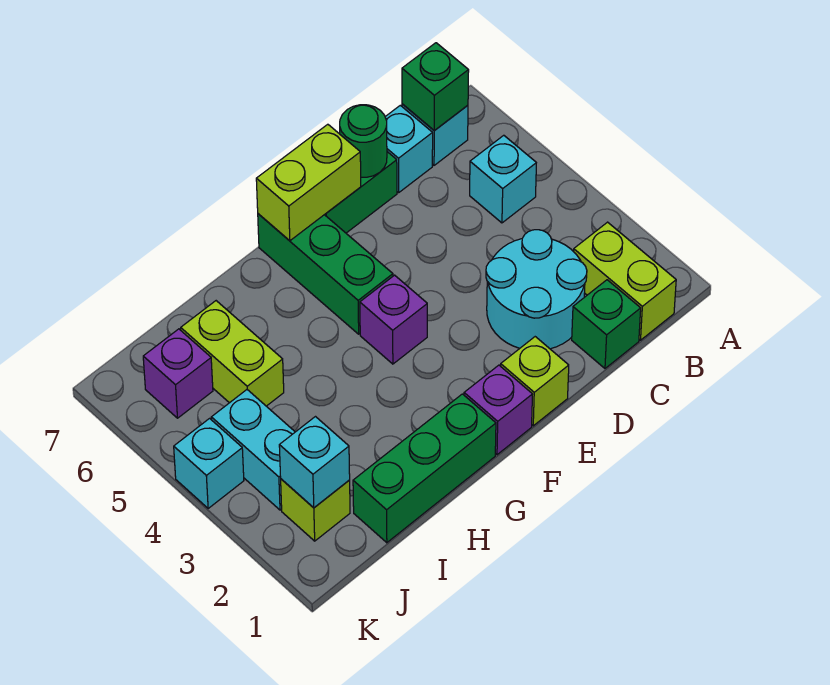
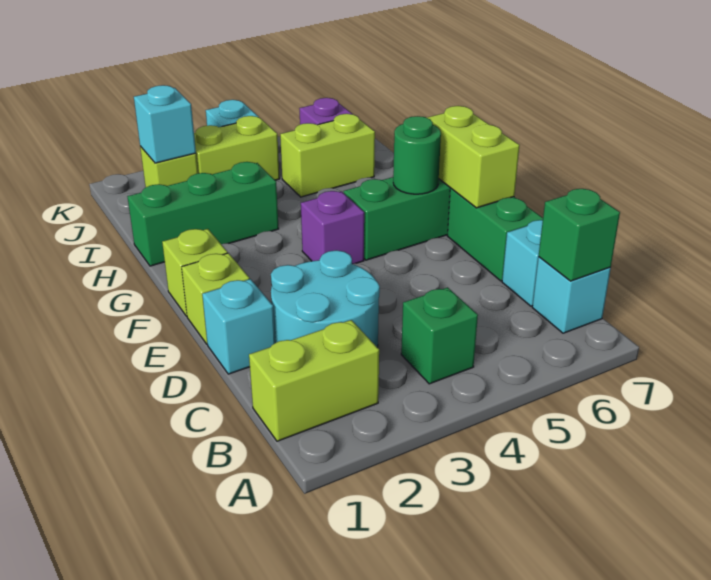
cyan 1x1 brick [470,135,536,223] -> cyan 1x1 brick moved to [202,279,275,374]
green 1x1 brick [572,280,641,368] -> green 1x1 brick moved to [401,287,478,384]
green 1x1 round brick [340,105,387,177] -> green 1x1 round brick moved to [393,116,441,194]
purple 1x1 brick [464,365,533,455] -> lime 1x1 brick [162,229,228,316]
green 1x3 brick [353,394,496,543] -> green 1x3 brick turned to [127,162,279,266]
cyan 1x2 brick [211,390,295,510] -> lime 1x2 brick [194,116,280,180]

